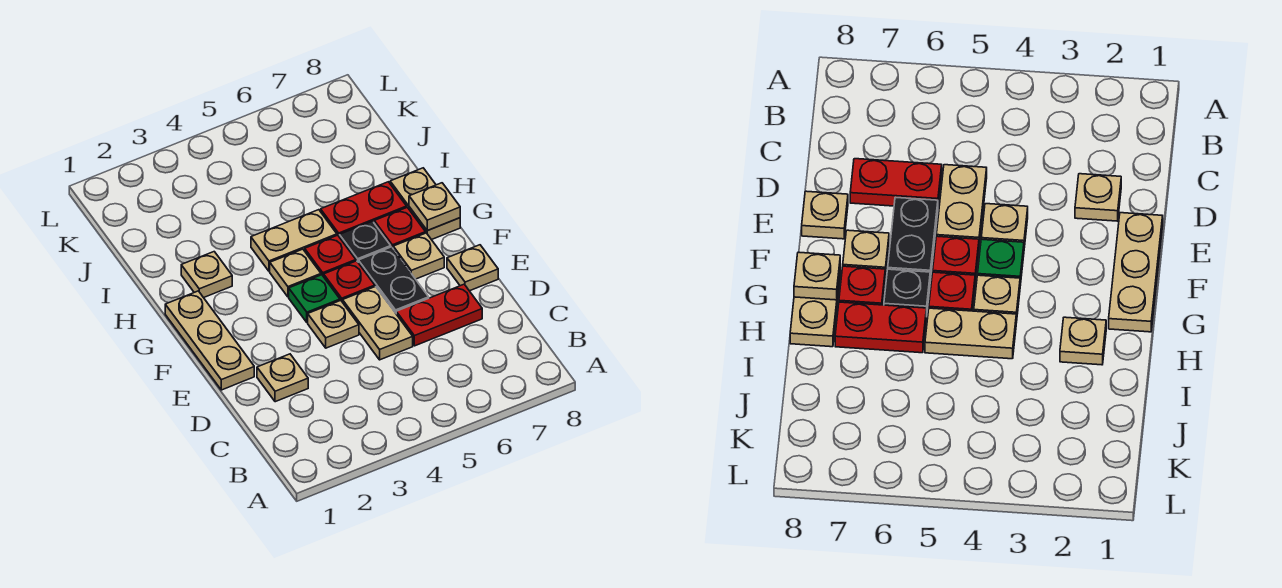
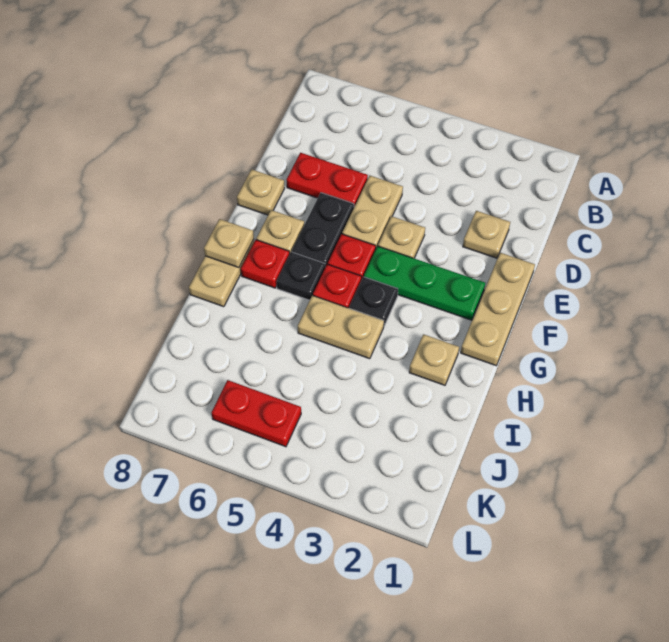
green 1x1 plate [289,275,340,322] -> green 1x3 plate [364,246,485,320]
tan 1x1 plate [270,249,321,297] -> black 1x1 plate [349,277,398,326]
red 1x2 plate [321,182,407,236] -> red 1x2 plate moved to [212,380,301,447]

